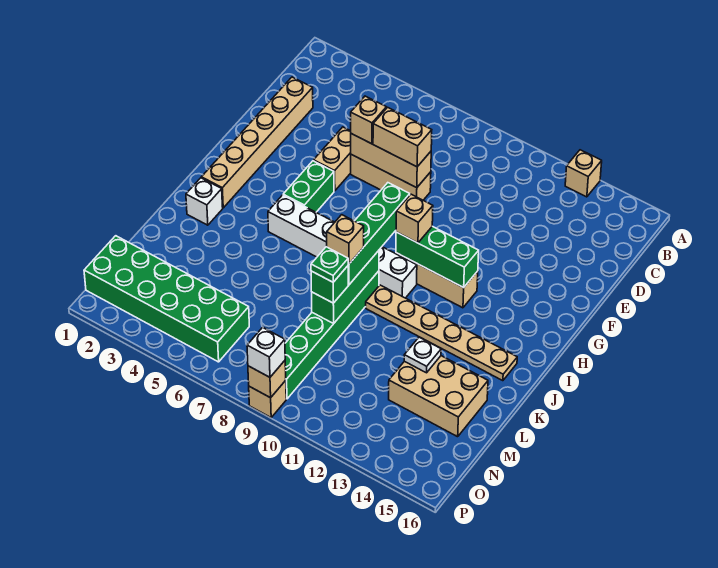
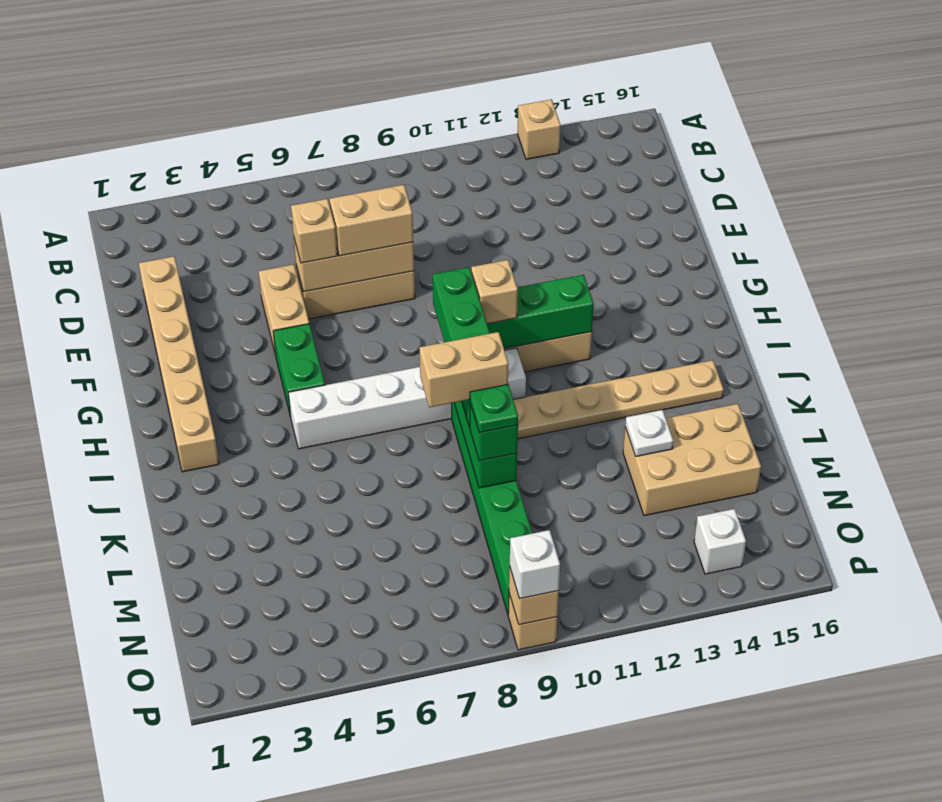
white 1x1 brick [186,178,223,225] -> white 1x1 brick moved to [694,509,746,574]
tan 1x1 brick [327,215,364,264] -> tan 1x2 brick [419,332,508,407]
green 2x6 brick [84,236,249,362] -> none

